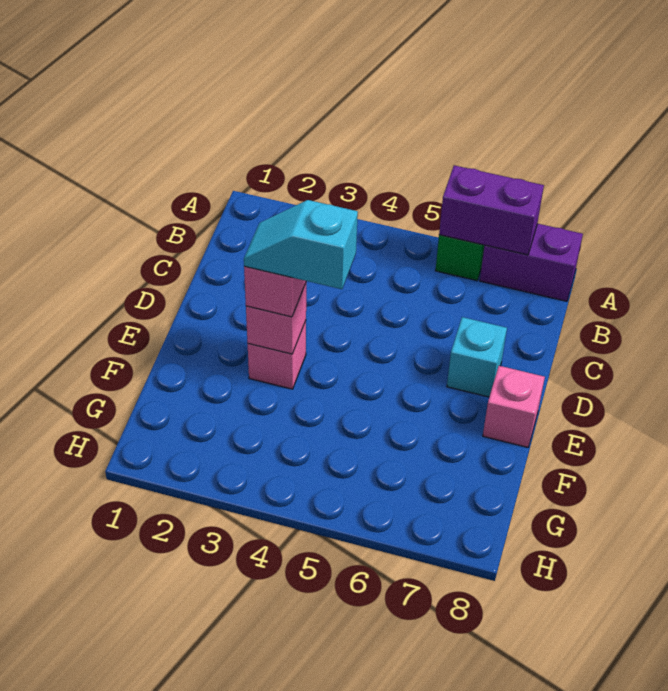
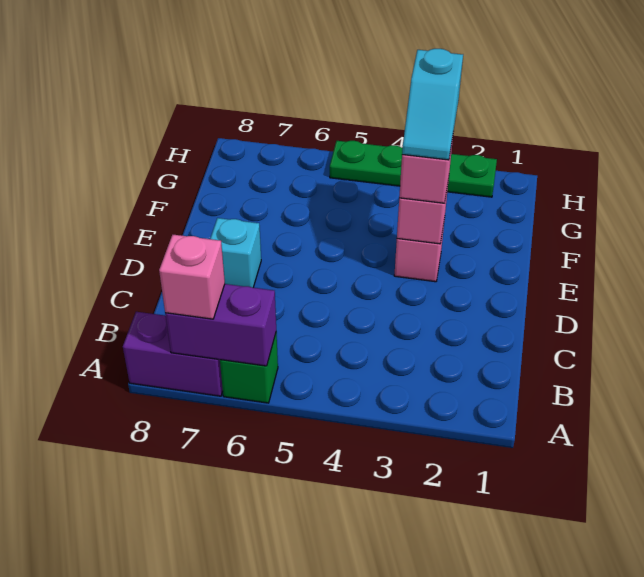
cyan 1x2 slope [244,200,358,289] -> cyan 1x2 slope turned to [402,49,463,160]
pink 1x1 brick [483,366,545,447] -> pink 1x1 brick moved to [159,235,225,319]
none -> green 1x4 plate [330,141,497,197]

